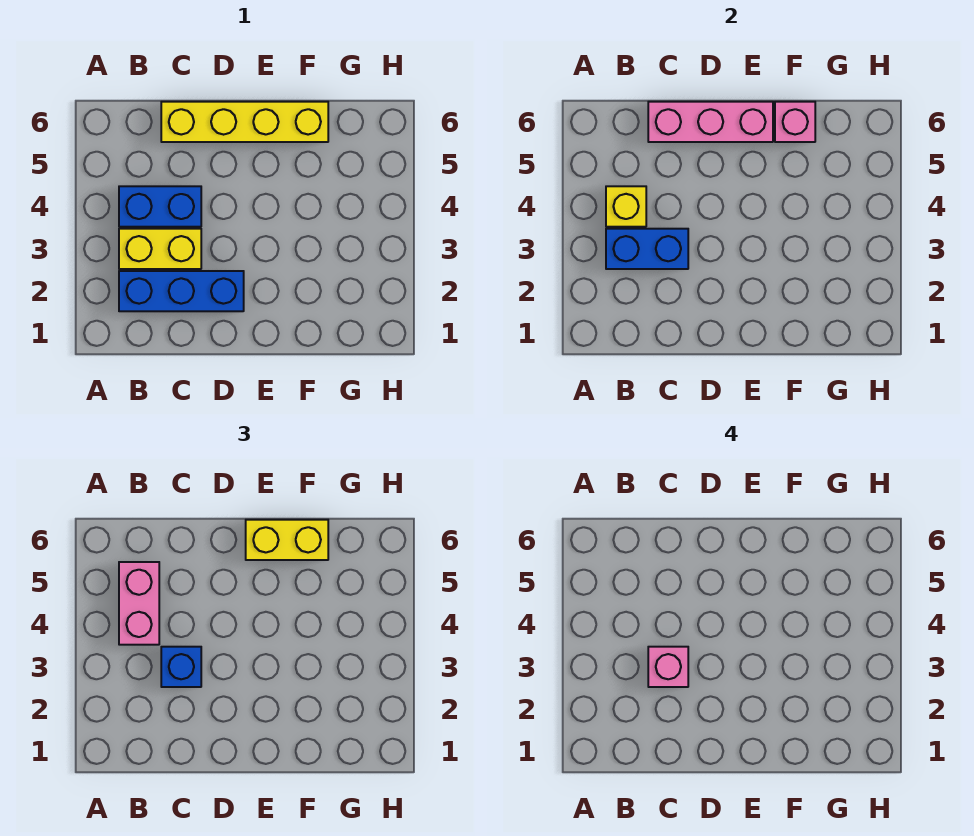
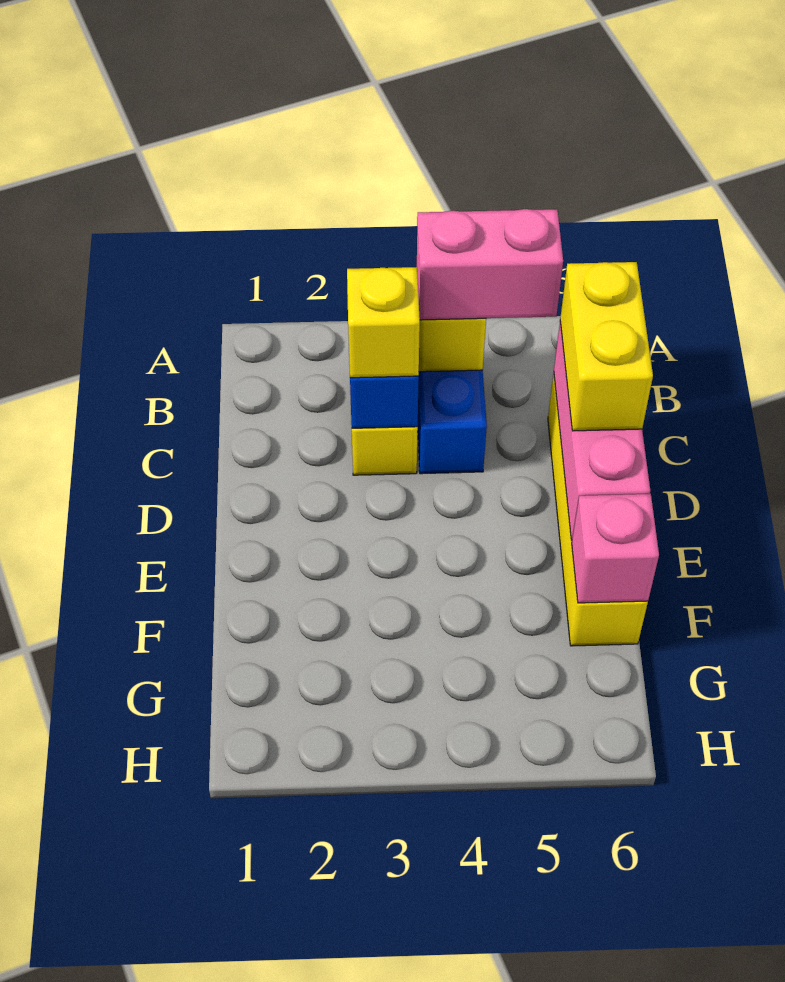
blue 1x3 brick [119,271,244,311] -> none
blue 1x1 brick [161,647,201,687] -> yellow 1x1 brick [347,267,420,378]
pink 1x1 brick [648,647,688,687] -> none
yellow 1x2 brick [246,520,328,560] -> yellow 1x2 brick moved to [560,262,653,431]

